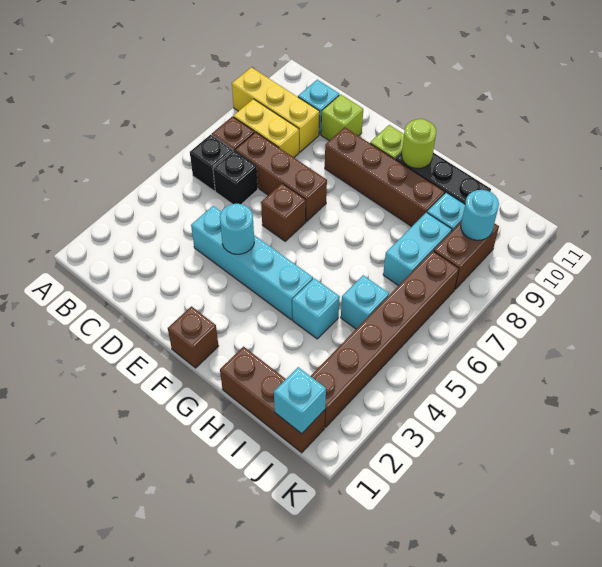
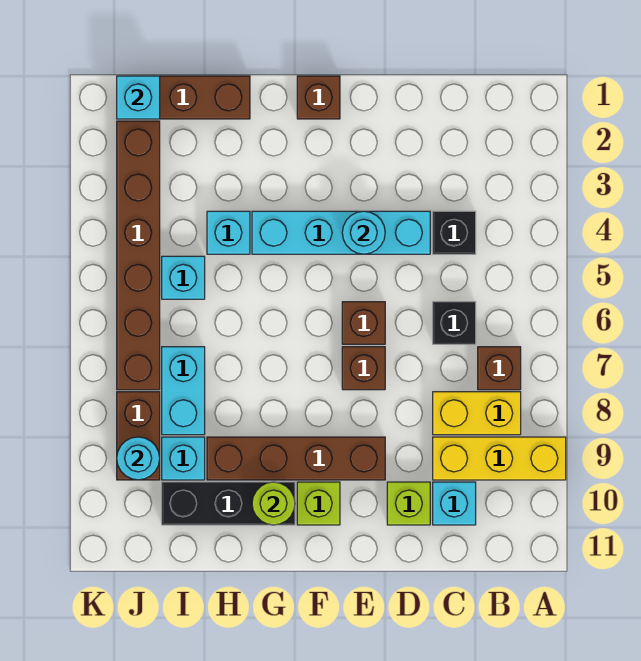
black 1x1 brick [190,135,233,191] -> black 1x1 brick moved to [433,211,476,254]
brown 1x3 brick [235,132,327,222] -> brown 1x1 brick [342,347,385,390]

